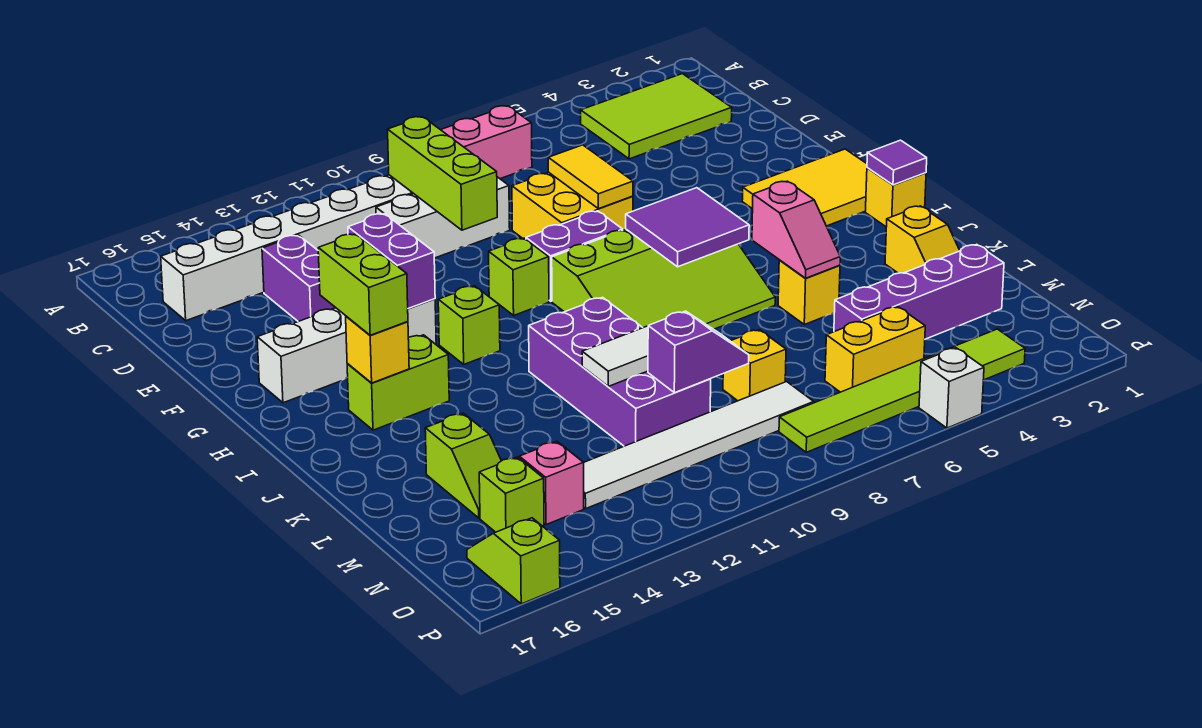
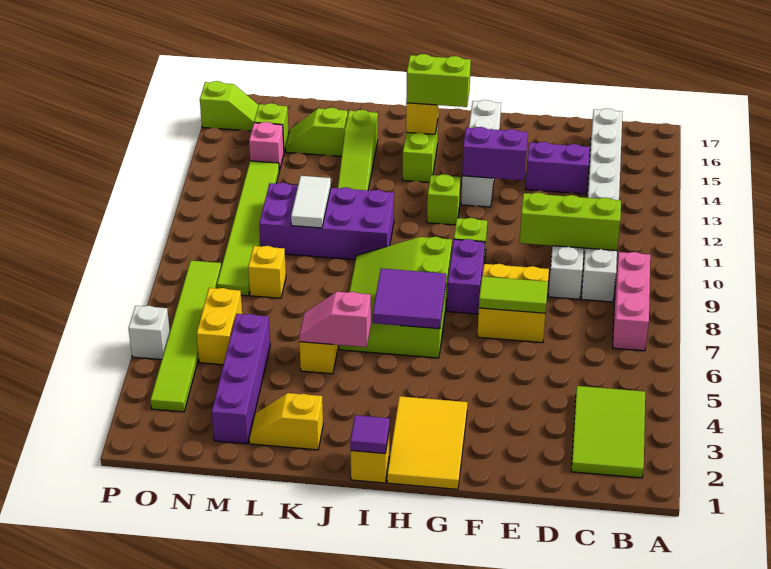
yellow 1x2 tile [548,145,633,209] -> lime 1x2 tile [479,276,548,313]
none -> lime 1x3 slope [338,110,378,190]
purple 1x2 slope [648,311,749,393] -> none
white 1x6 tile [584,382,814,509] -> lime 1x6 tile [217,161,279,296]

